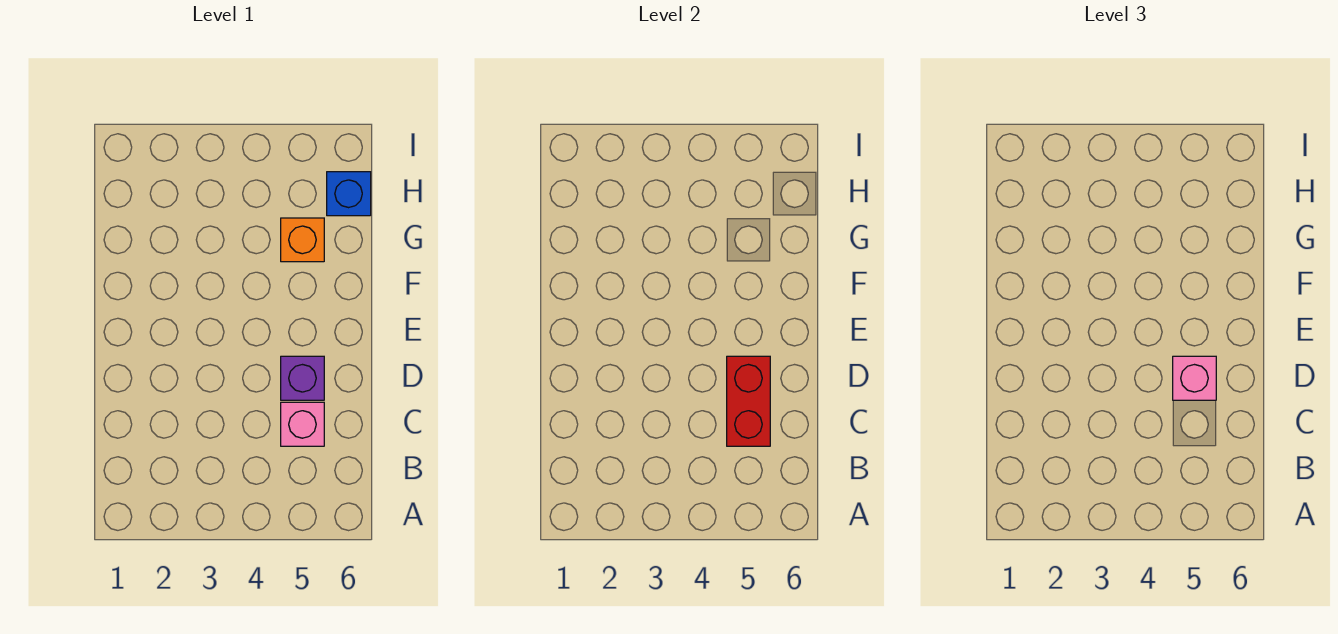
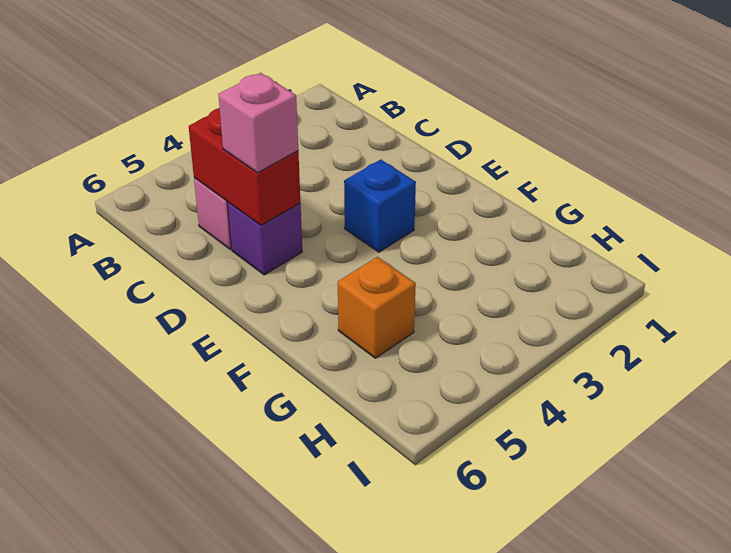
blue 1x1 brick [327,172,371,216] -> blue 1x1 brick moved to [344,159,416,252]

